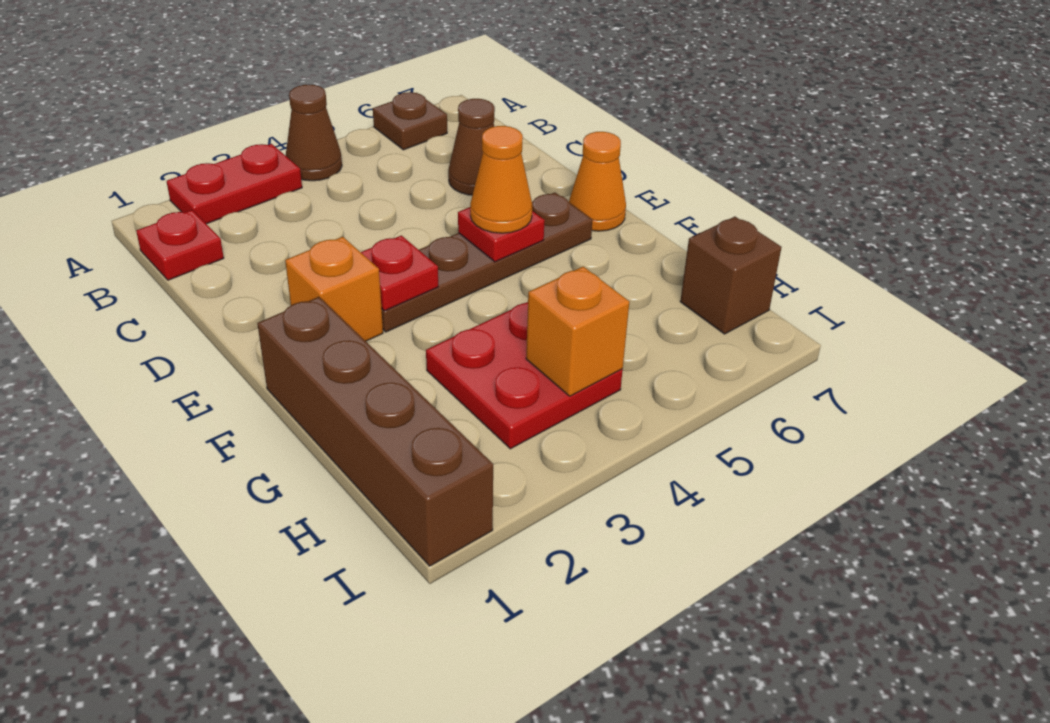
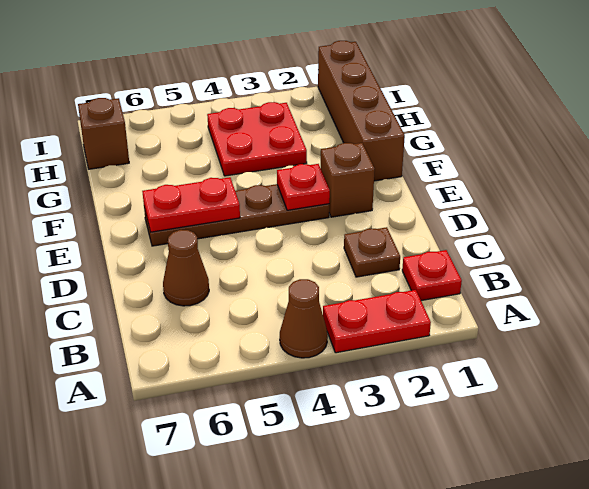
brown 1x1 plate [373,92,447,150] -> brown 1x1 plate moved to [344,227,400,277]
orange 1x1 brick [285,237,383,341] -> brown 1x1 brick [321,143,375,217]
red 1x1 plate [458,207,545,262] -> red 1x2 plate [142,177,240,232]
orange 1x1 cone [470,126,532,233] -> none
orange 1x1 cone [569,132,626,231] -> none
orange 1x1 brick [526,267,629,396] -> none

